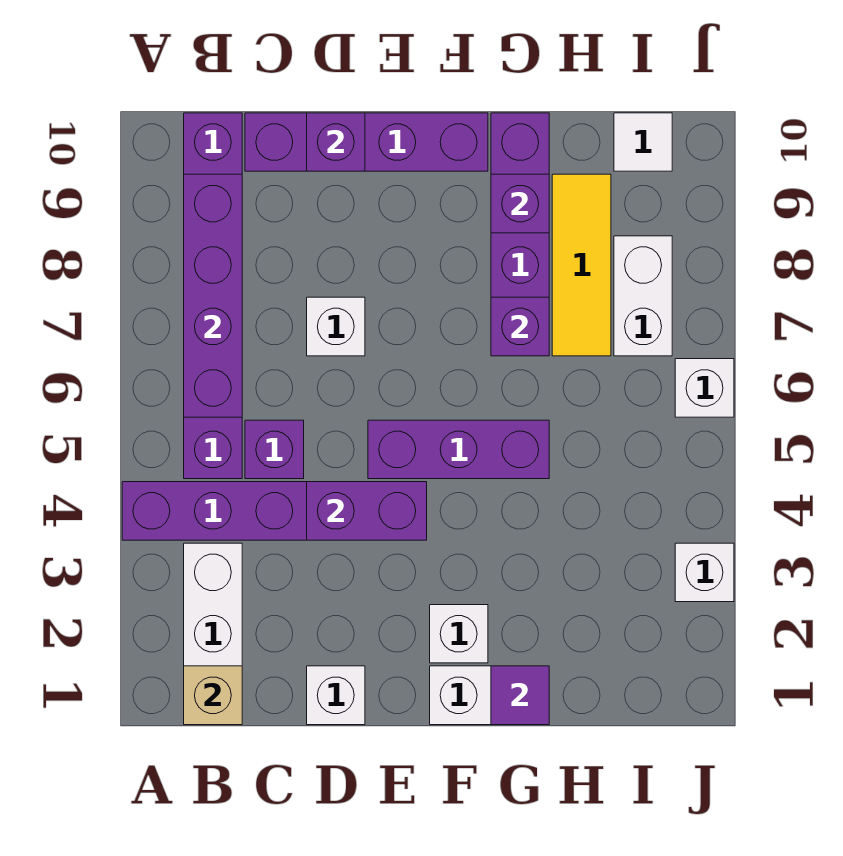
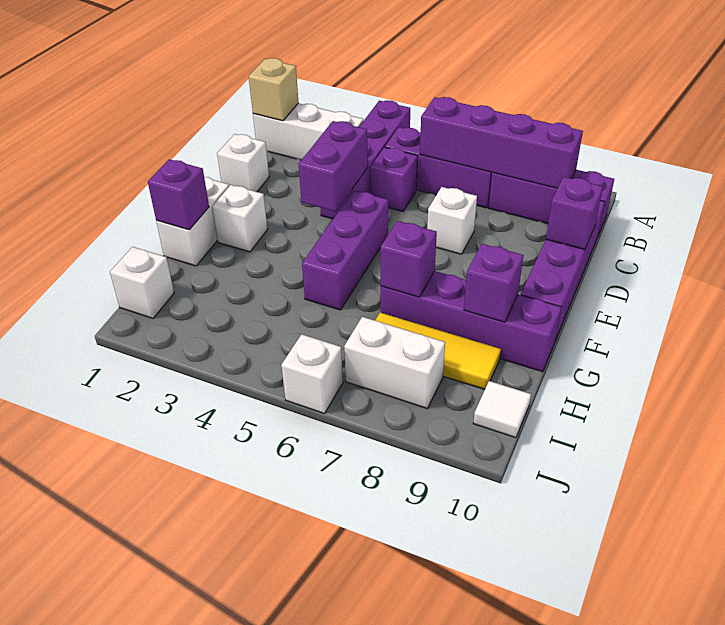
purple 1x1 tile [491,666,549,725] -> purple 1x1 brick [148,159,209,230]
white 1x1 brick [675,543,734,602] -> white 1x1 brick moved to [110,247,174,318]

